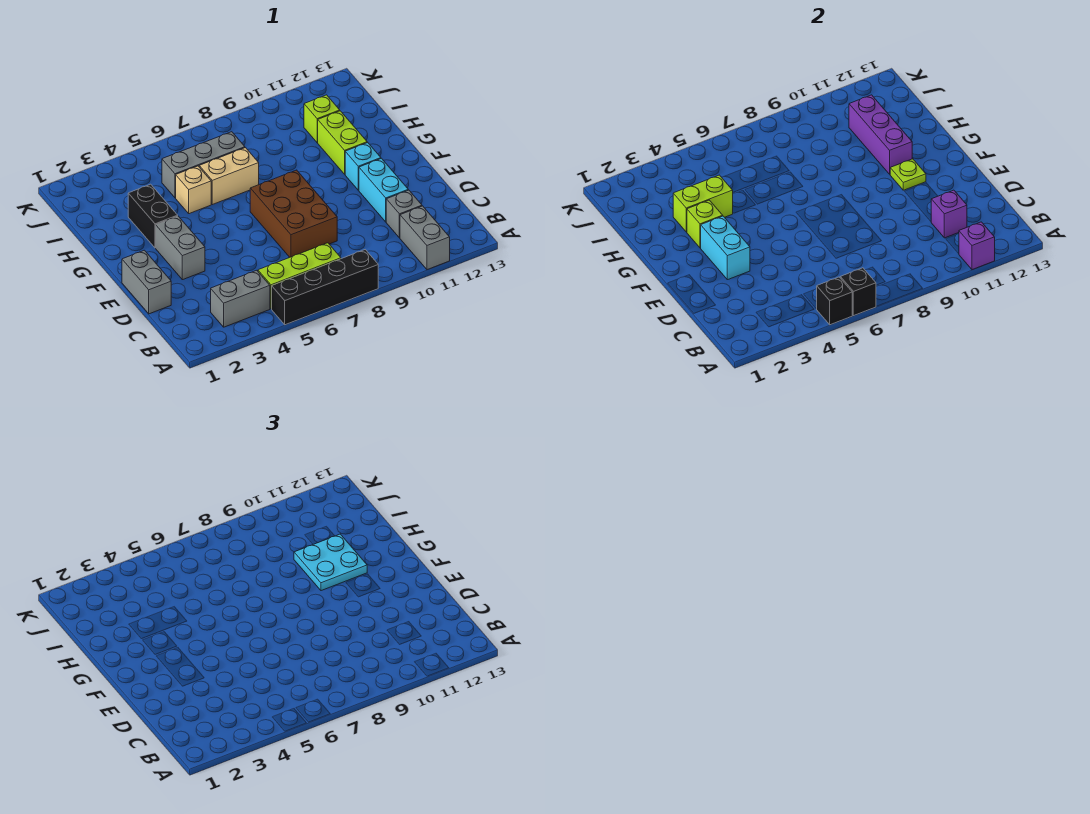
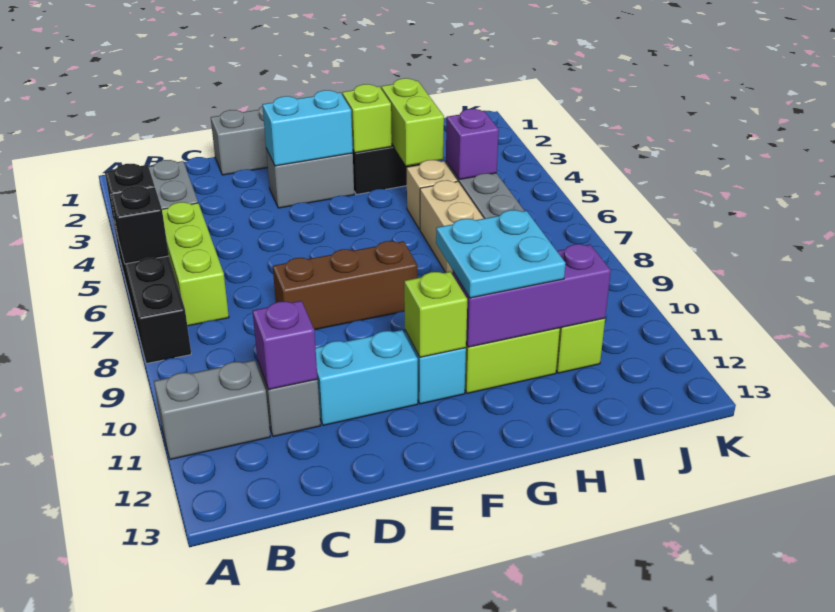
purple 1x1 brick [959,222,995,270] -> purple 1x1 brick moved to [446,109,499,179]
brown 2x3 brick [250,170,337,257] -> brown 1x3 brick [273,241,417,330]
lime 1x1 plate [890,159,926,190] -> lime 1x1 brick [404,272,467,357]

